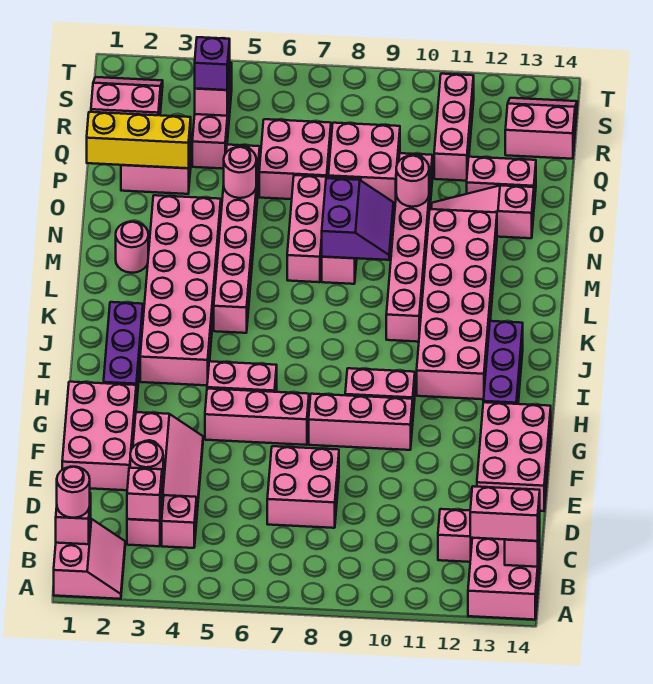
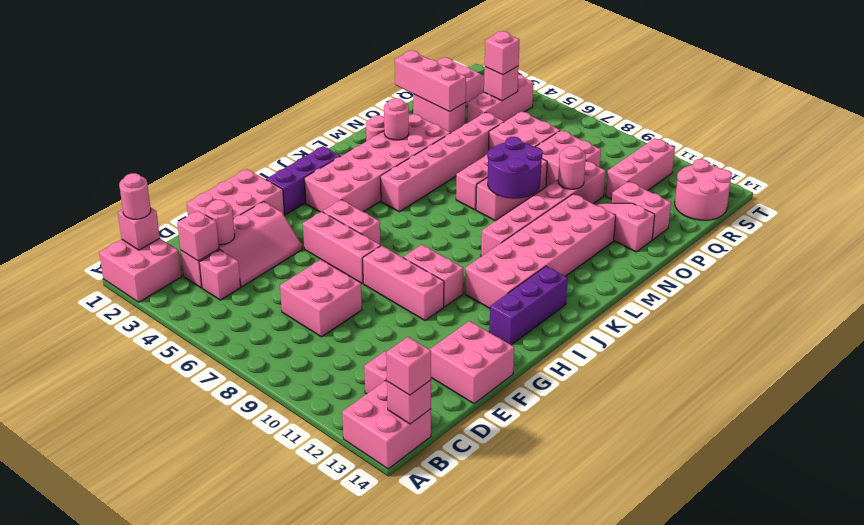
pink 2x2 slope [54,519,125,599] -> pink 2x2 brick [99,239,182,302]
pink 1x2 brick [470,486,540,541] -> pink 1x1 brick [386,337,431,395]
pink 2x3 brick [477,402,551,511] -> pink 2x2 brick [430,321,514,404]
purple 2x2 slope [322,178,393,260] -> purple 2x2 round brick [487,137,543,199]
pink 1x1 round brick [224,147,256,198] -> pink 1x1 round brick moved to [384,98,409,140]
yellow 1x3 brick [87,112,191,168] -> pink 1x3 brick [395,51,466,112]
purple 1x1 brick [195,37,230,90] -> pink 1x1 brick [485,31,520,75]
pink 2x2 slope [505,98,577,159] -> pink 2x2 round brick [675,159,732,220]

